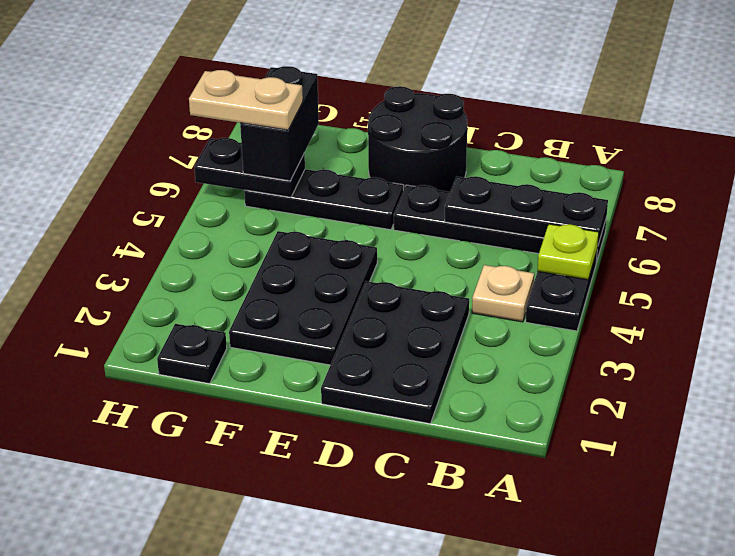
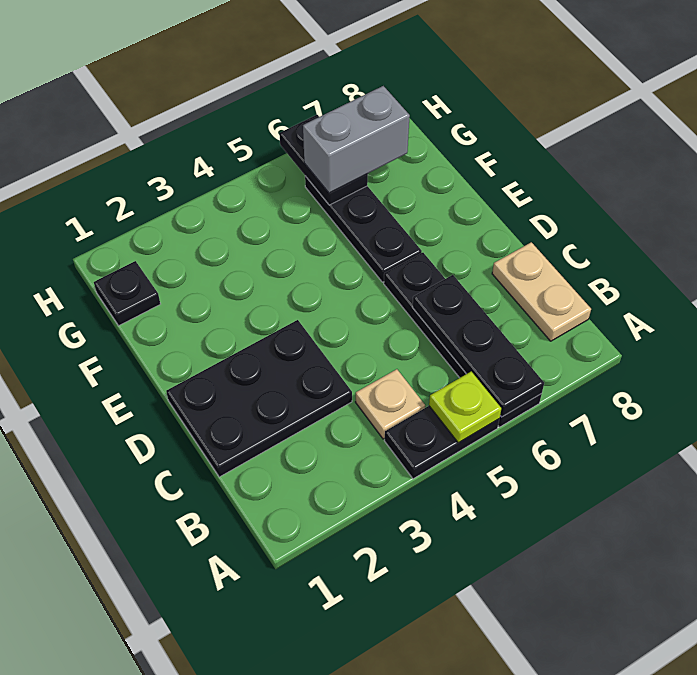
black 2x2 round brick [368,86,467,192] -> none
black 2x3 plate [229,231,377,365] -> none
black 1x2 brick [240,66,319,181] -> grey 1x2 brick [303,86,410,193]
tan 1x2 plate [189,70,303,130] -> tan 1x2 plate moved to [492,242,591,341]

